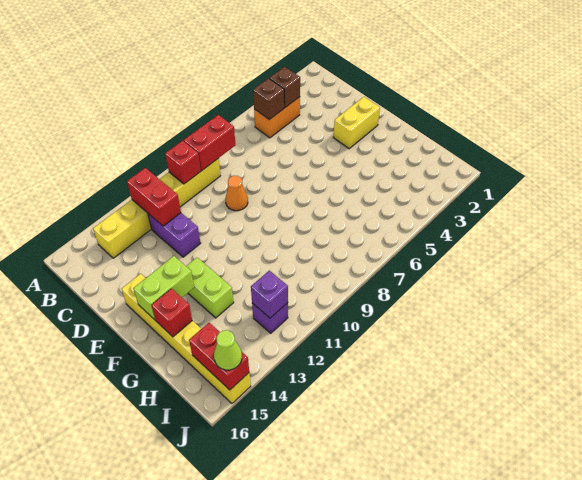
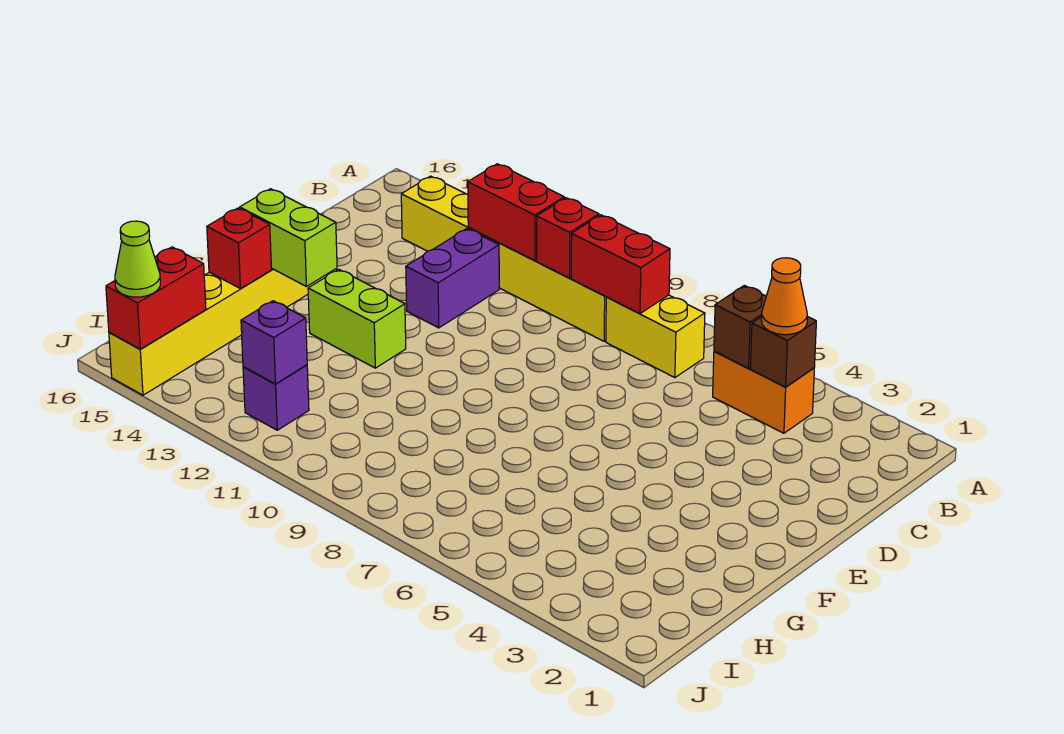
red 1x2 brick [127,168,181,226] -> red 1x2 brick turned to [468,164,564,261]
orange 1x1 cone [226,176,248,211] -> orange 1x1 cone moved to [761,258,807,335]
yellow 1x2 brick [333,97,380,149] -> yellow 1x2 brick moved to [606,295,705,378]
lime 1x2 brick [186,258,234,318] -> lime 1x2 brick turned to [308,269,406,368]

